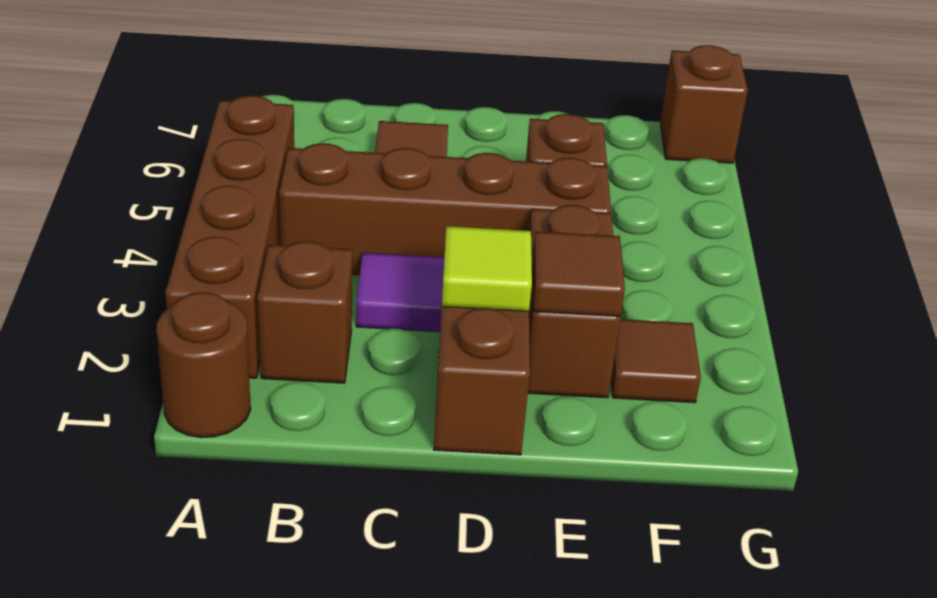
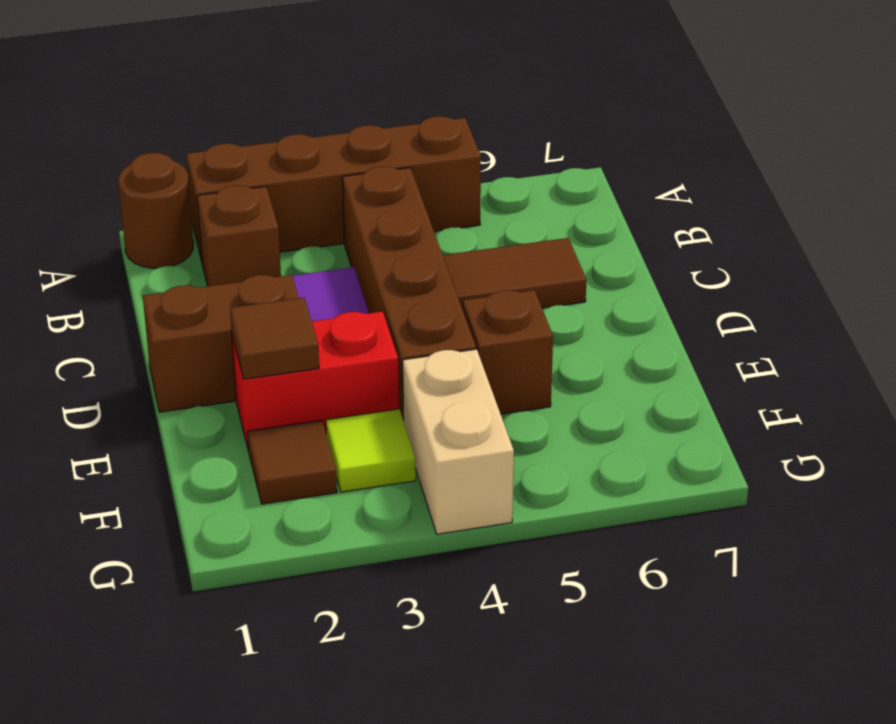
lime 1x1 tile [442,226,532,311] -> lime 1x1 tile moved to [326,409,416,492]
brown 1x2 brick [528,205,620,398] -> red 1x2 brick [232,311,399,451]
none -> tan 1x2 brick [403,349,514,534]
brown 1x1 brick [660,45,748,163] -> none

